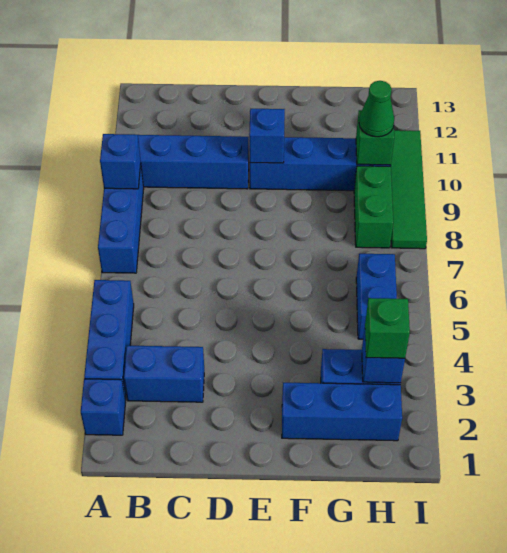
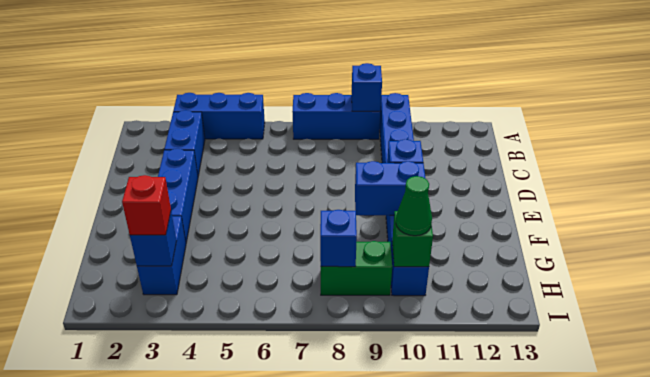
blue 1x1 brick [81,379,126,435] -> blue 1x1 brick moved to [320,210,357,267]
blue 1x3 brick [282,383,402,441] -> blue 1x3 brick moved to [158,149,198,242]
green 1x1 brick [365,298,410,358] -> red 1x1 brick [122,175,171,235]
blue 1x2 brick [356,254,397,339] -> blue 1x2 brick moved to [355,161,426,215]
green 1x4 tile [391,130,427,249] -> none

